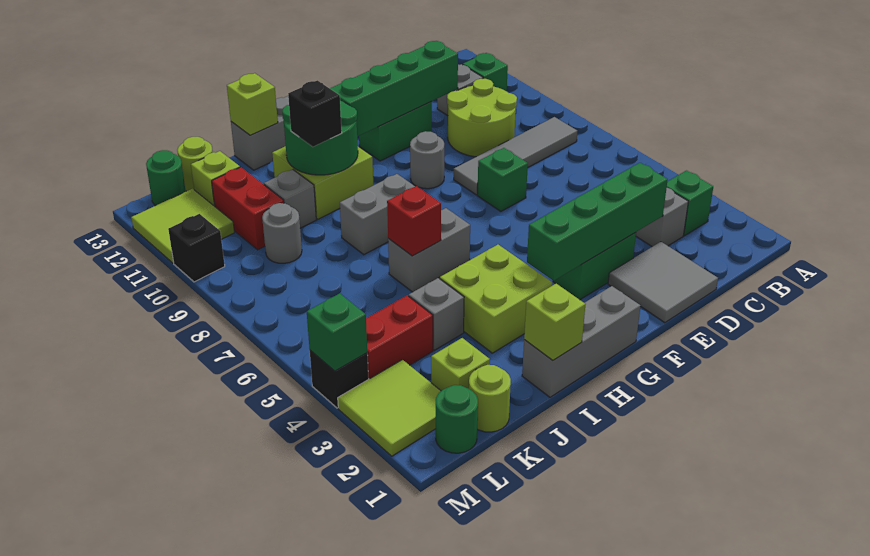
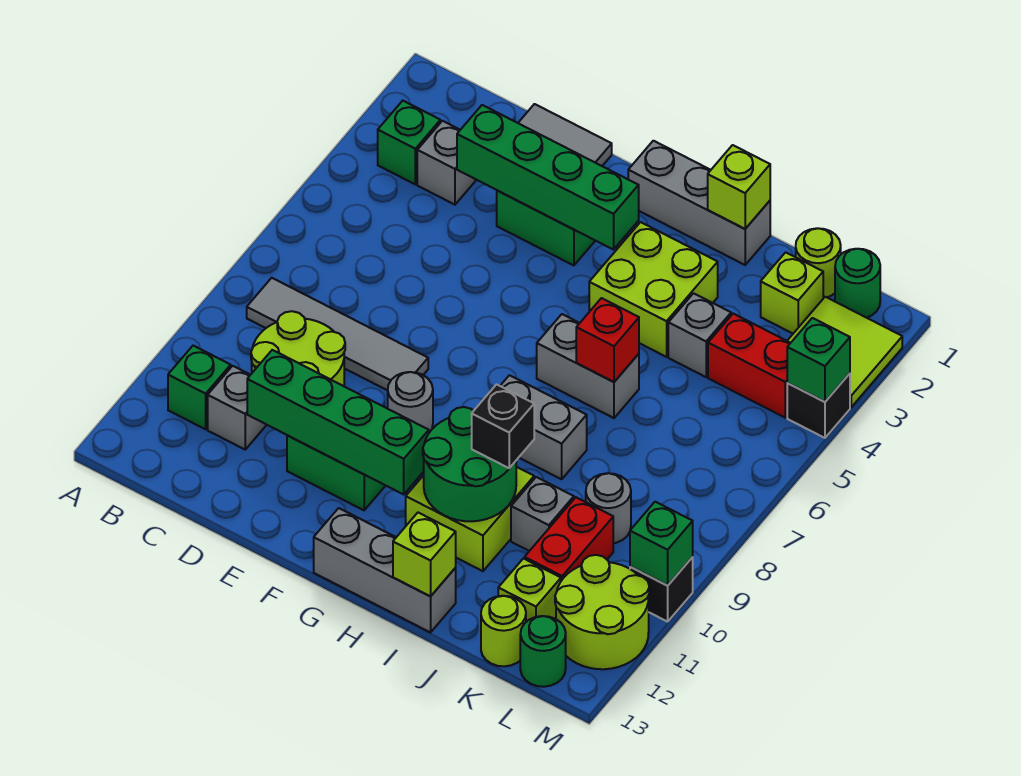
green 1x1 brick [477,148,528,211] -> green 1x1 brick moved to [630,502,693,586]
lime 2x2 tile [131,189,234,263] -> lime 2x2 round brick [555,555,649,669]

